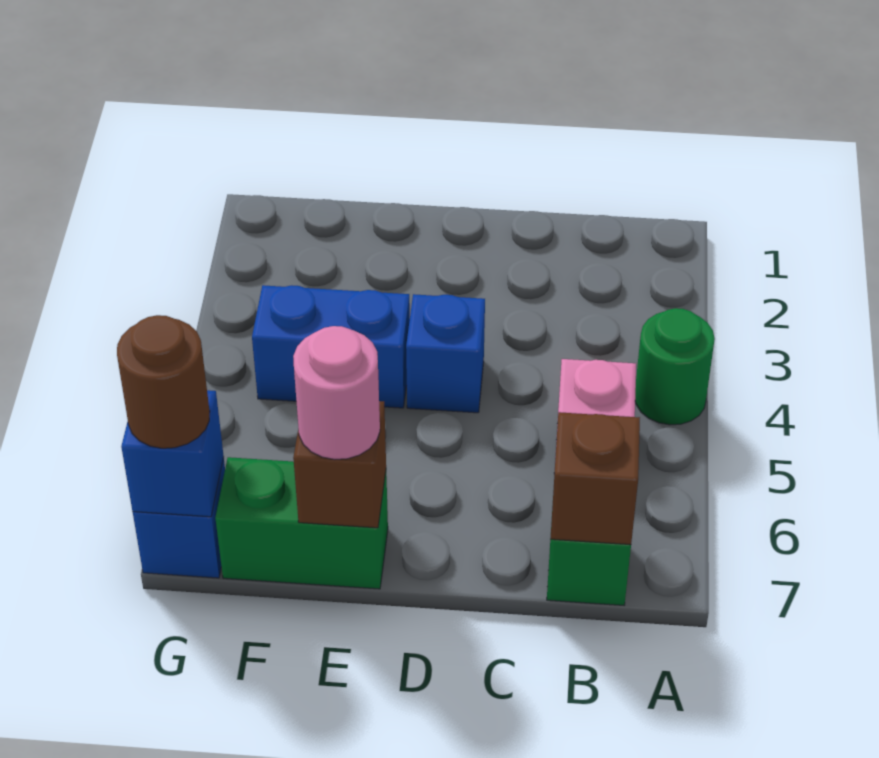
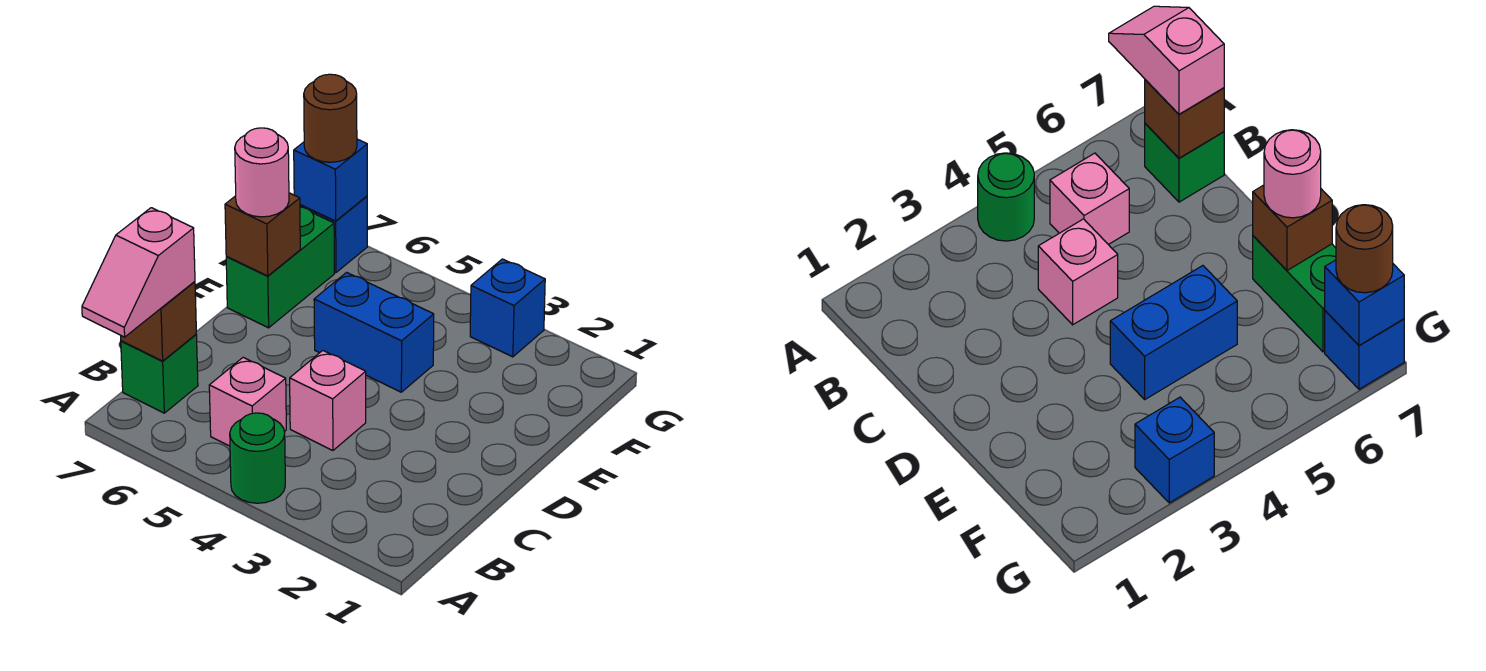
none -> pink 1x2 slope [82,208,195,337]
none -> pink 1x1 brick [290,351,366,450]
blue 1x1 brick [406,294,485,413] -> blue 1x1 brick moved to [470,259,545,357]
blue 1x2 brick [252,285,410,408] -> blue 1x2 brick turned to [314,272,434,392]

